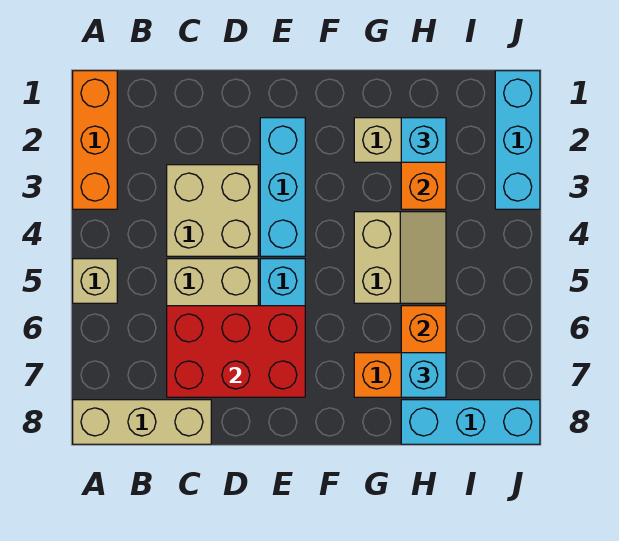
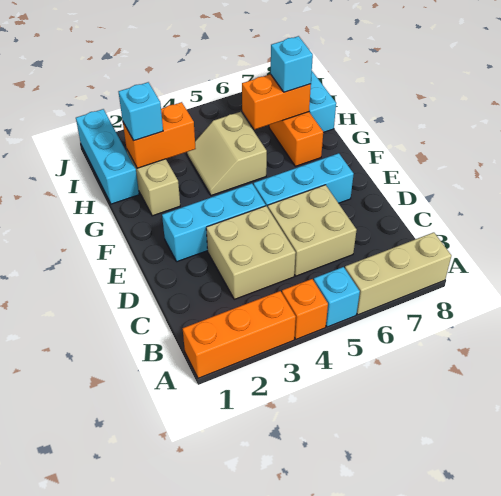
none -> orange 1x1 brick [282,279,328,339]
tan 1x1 brick [73,259,117,303] -> cyan 1x1 brick [314,267,360,327]
tan 1x3 brick [73,400,211,444] -> tan 1x3 brick turned to [345,232,451,315]
red 2x3 brick [167,306,305,397] -> none
tan 2x2 slope [354,212,446,303] -> tan 2x2 slope turned to [187,112,267,195]
cyan 1x3 brick [495,71,540,209] -> cyan 1x3 brick turned to [76,109,139,204]

